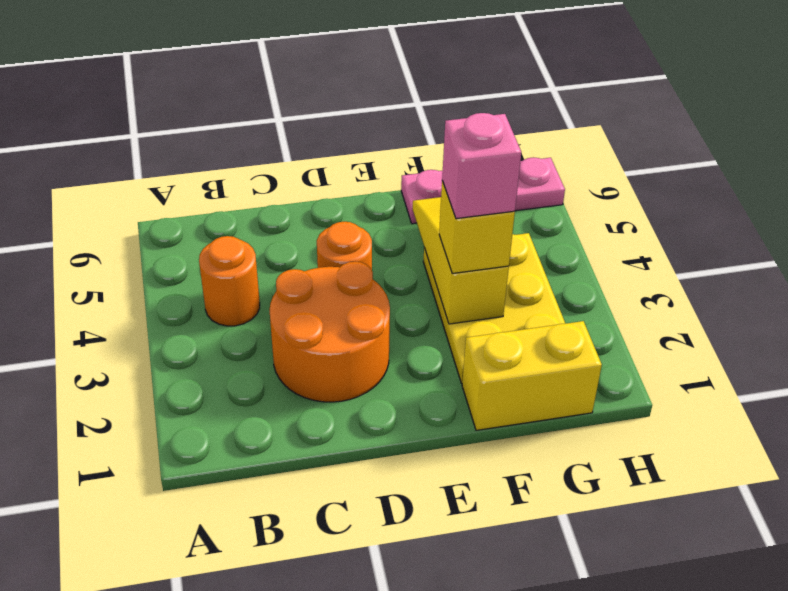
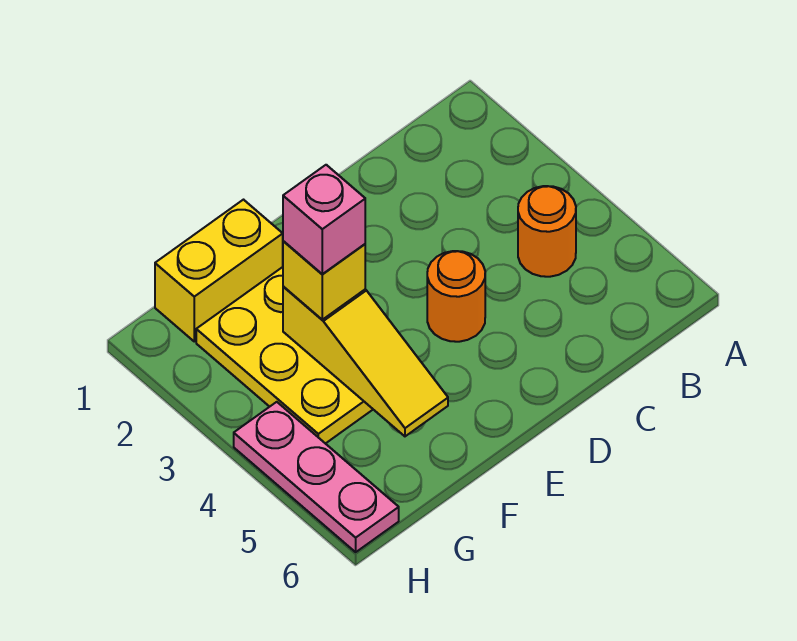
orange 2x2 round brick [270,261,390,402] -> none
pink 1x3 plate [401,157,565,224] -> pink 1x3 plate turned to [234,402,399,552]

